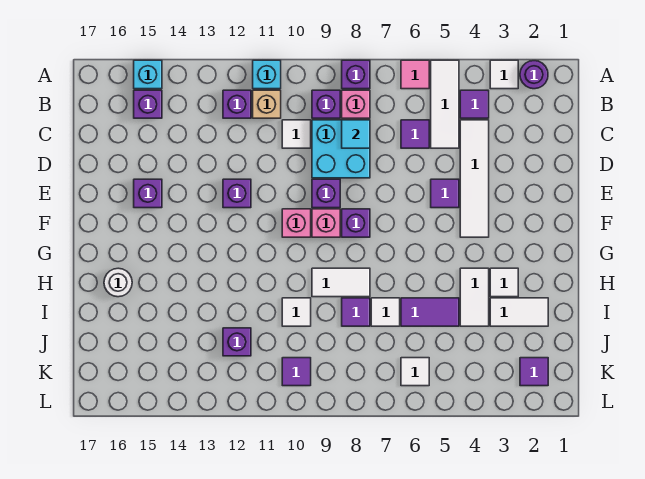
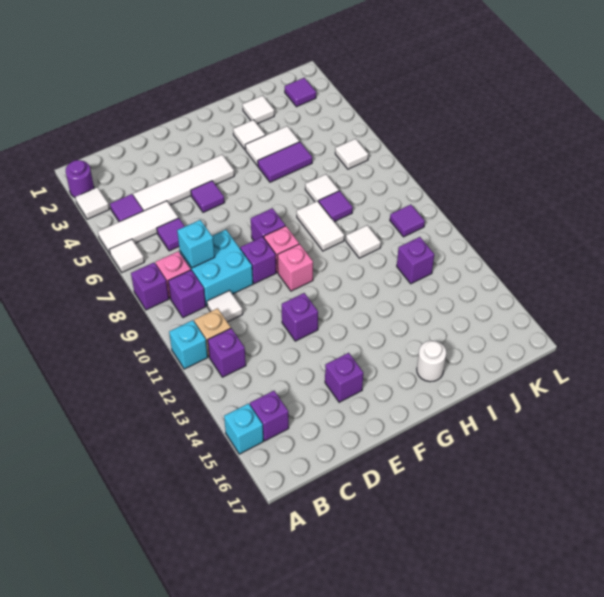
pink 1x1 tile [401,60,429,89] -> white 1x1 tile [109,239,144,272]
cyan 1x1 tile [342,120,370,148] -> cyan 1x1 brick [177,220,215,268]
white 1x2 tile [490,298,548,326] -> white 1x1 tile [243,95,274,124]
purple 1x2 tile [401,298,459,326] -> purple 1x2 tile turned to [258,142,312,182]

